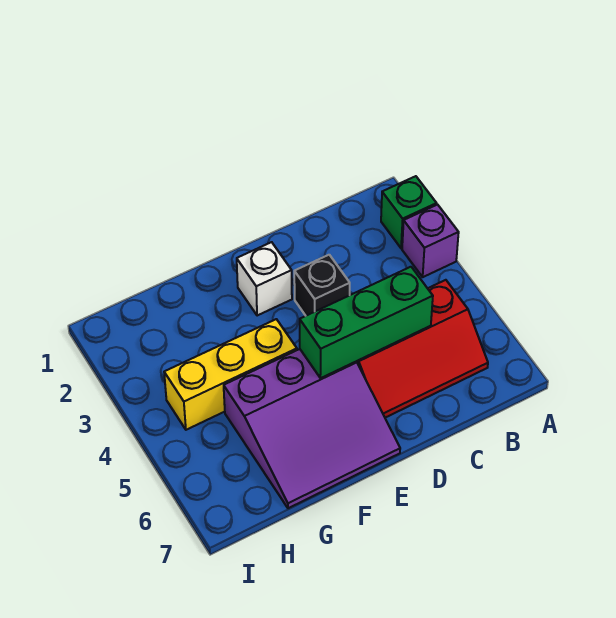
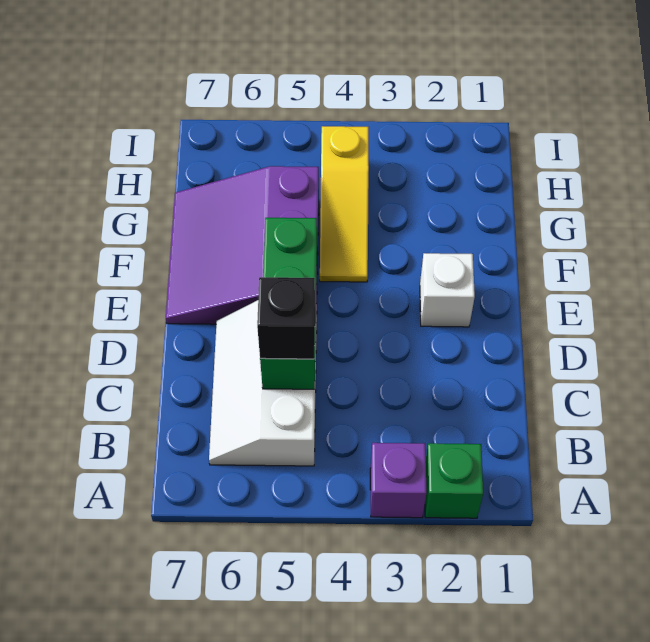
red 2x3 slope [356,280,488,418] -> white 2x3 slope [209,300,317,466]
black 1x1 brick [294,255,350,316] -> black 1x1 brick moved to [257,277,315,359]
yellow 1x3 brick [164,319,297,430] -> yellow 1x3 slope [320,126,369,282]

